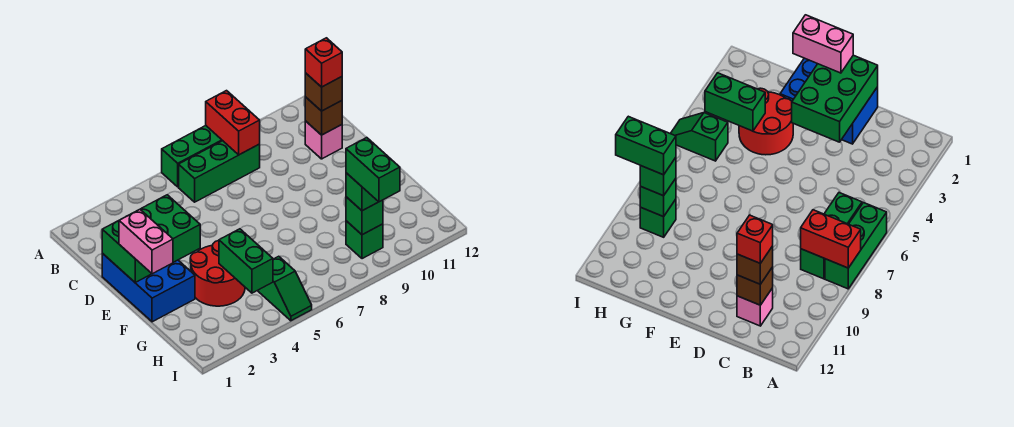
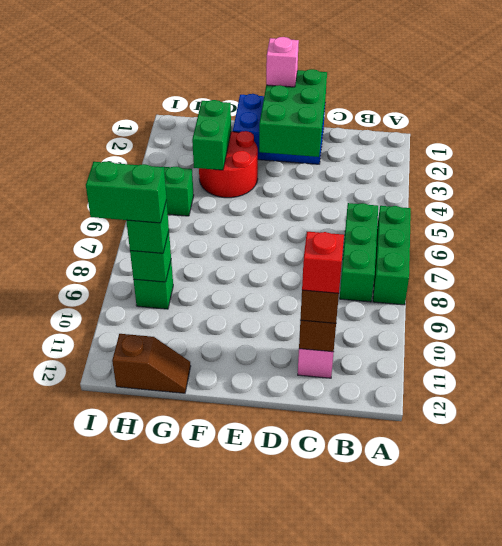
red 1x2 brick [206,91,260,155] -> none
pink 1x2 brick [119,209,173,274] -> pink 1x1 brick [266,37,299,87]
green 1x2 brick [219,229,273,293] -> green 1x2 brick turned to [192,100,231,170]
none -> brown 1x2 slope [112,334,191,393]

